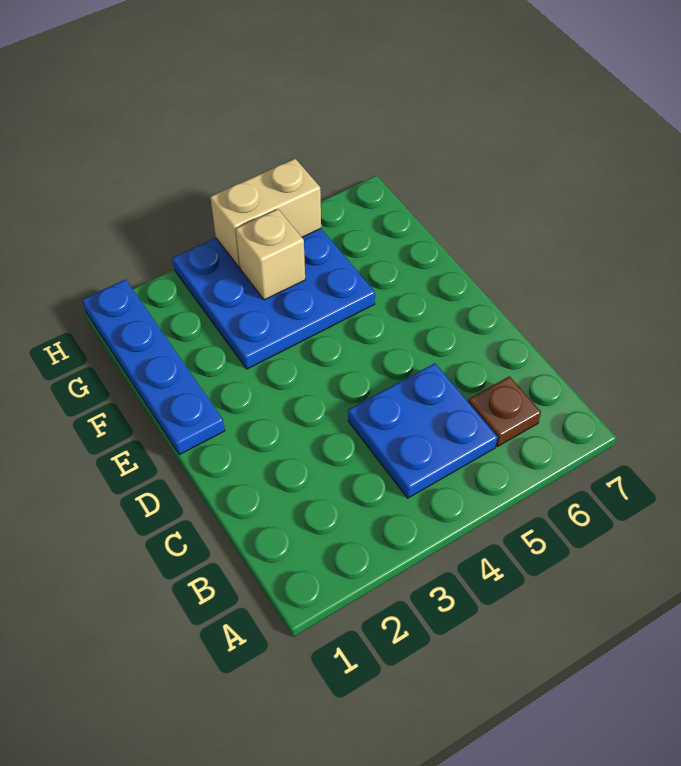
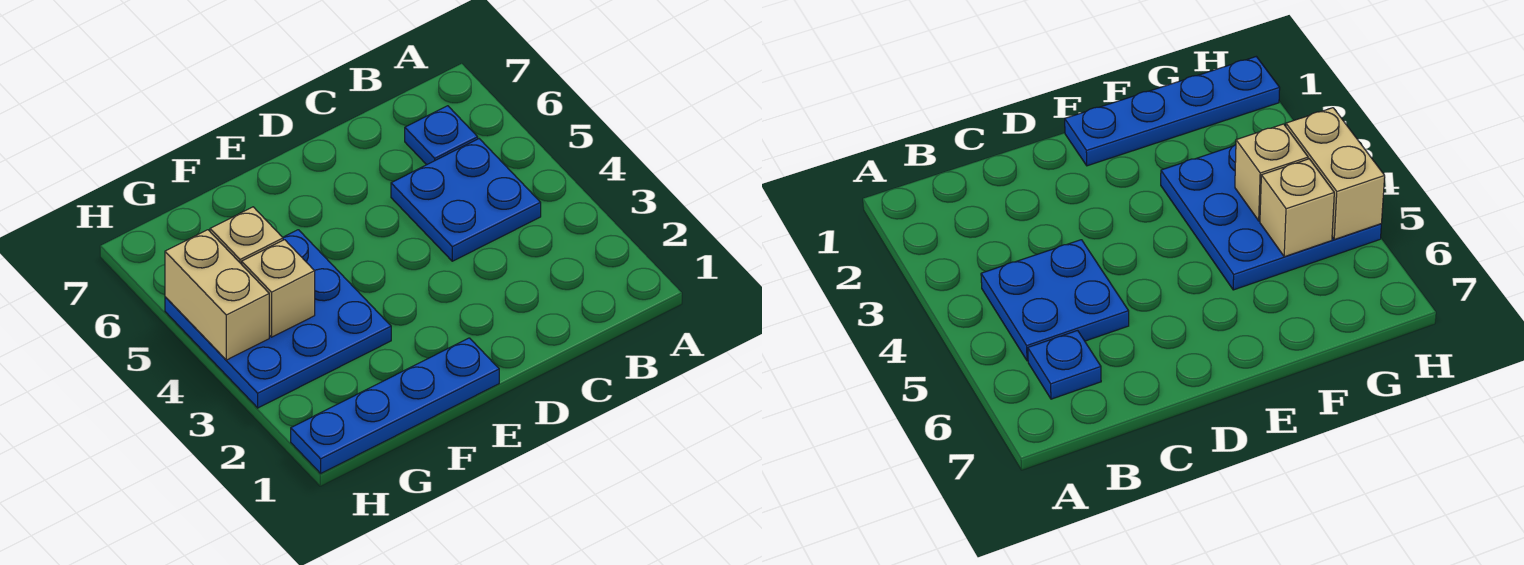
brown 1x1 plate [468,376,541,447] -> blue 1x1 plate [405,106,478,165]
none -> tan 1x1 brick [210,207,283,264]

